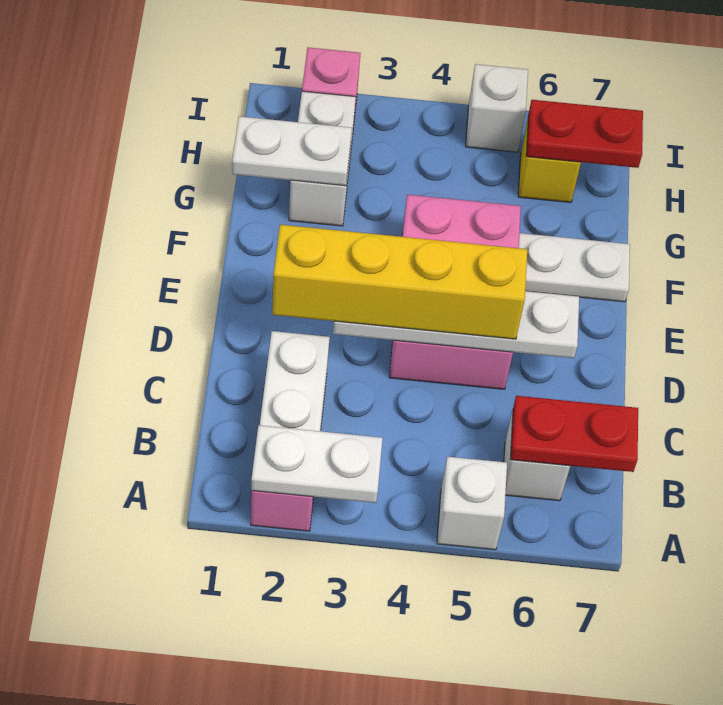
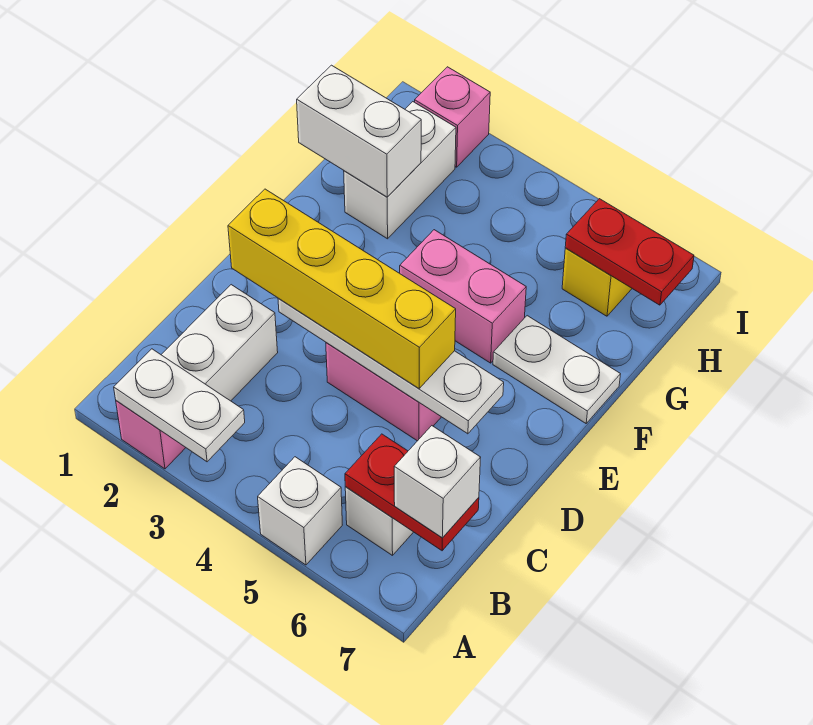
white 1x2 plate [232,116,352,186] -> white 1x2 brick [297,65,421,197]
white 1x1 brick [466,64,528,152] -> white 1x1 brick moved to [394,426,481,538]

